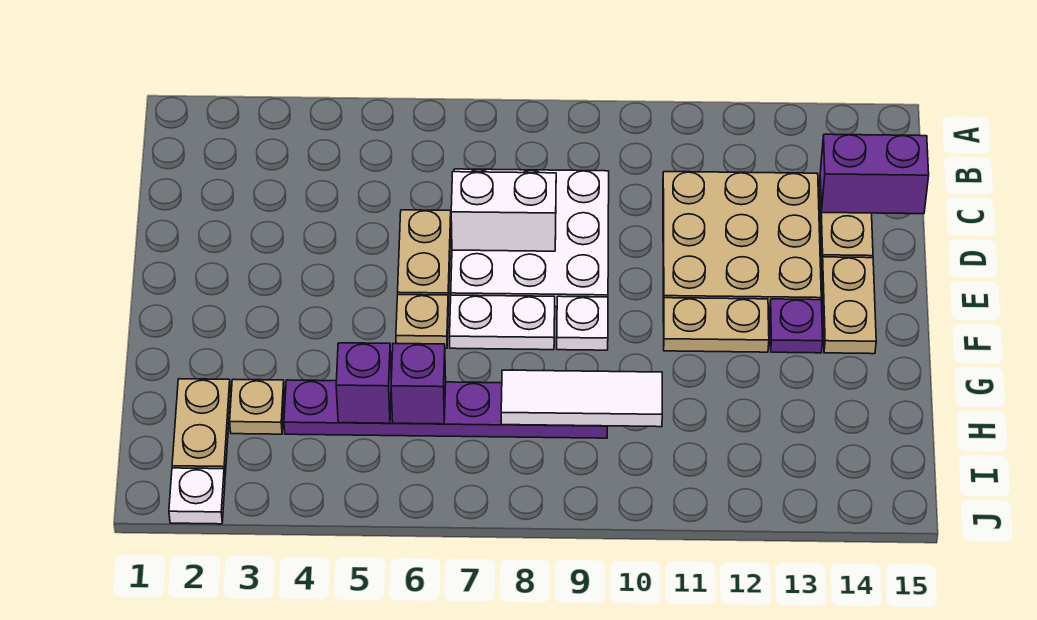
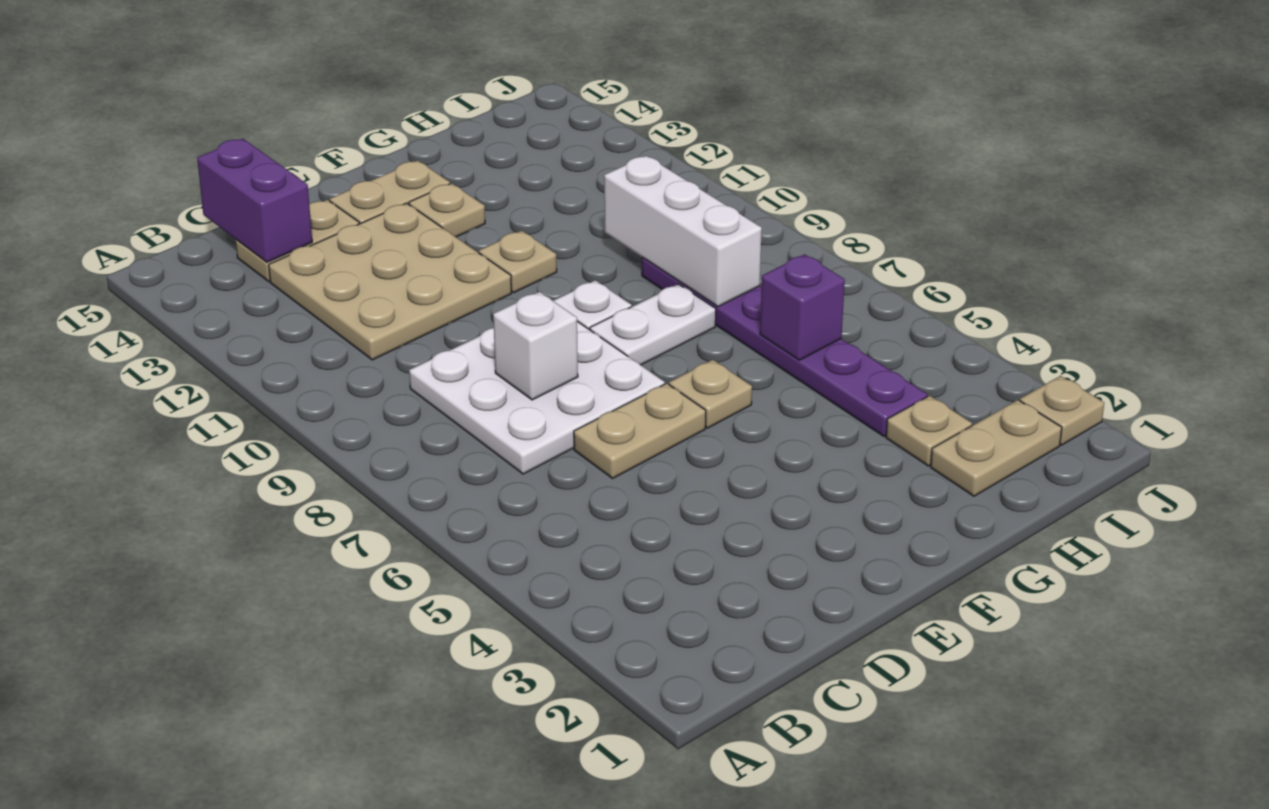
white 1x2 brick [451,172,556,251] -> white 1x1 brick [493,292,578,400]
white 1x2 plate [450,295,555,350] -> white 1x2 plate turned to [590,284,716,365]
tan 1x2 plate [663,298,769,352] -> tan 1x1 plate [479,231,557,293]
purple 1x1 plate [770,299,823,353] -> tan 1x1 plate [409,183,485,237]
purple 1x1 brick [336,343,391,423] -> none
white 1x3 tile [501,370,662,427] -> white 1x3 brick [604,156,762,307]
white 1x1 plate [169,468,225,524] -> tan 1x1 plate [1020,376,1104,445]

